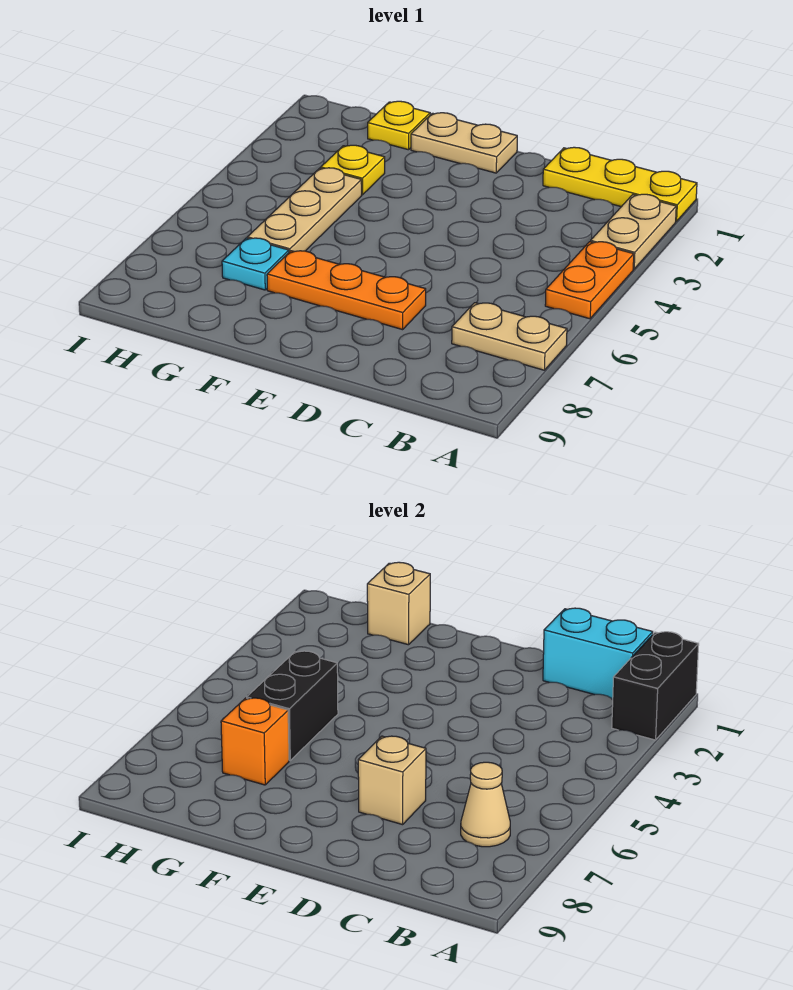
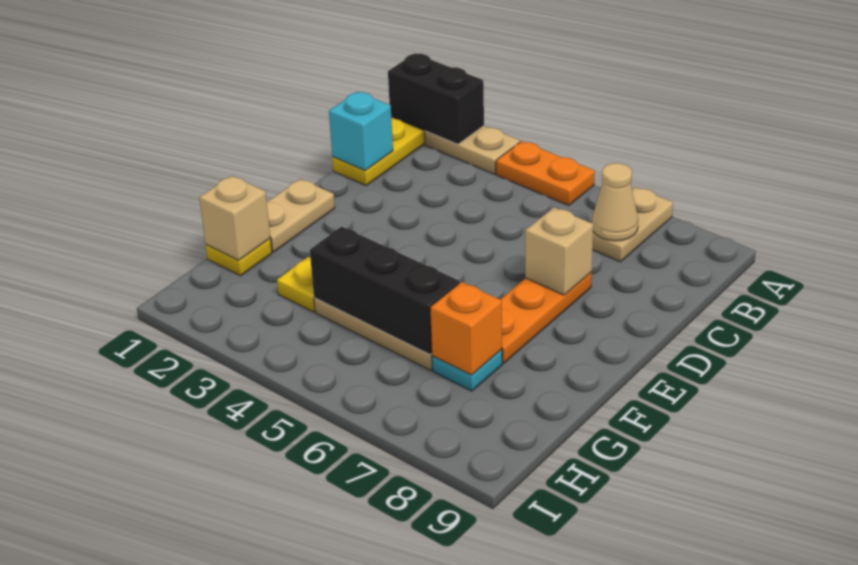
cyan 1x2 brick [543,608,653,699] -> cyan 1x1 brick [329,92,393,170]
black 1x2 brick [247,651,338,760] -> black 1x3 brick [310,227,460,354]

